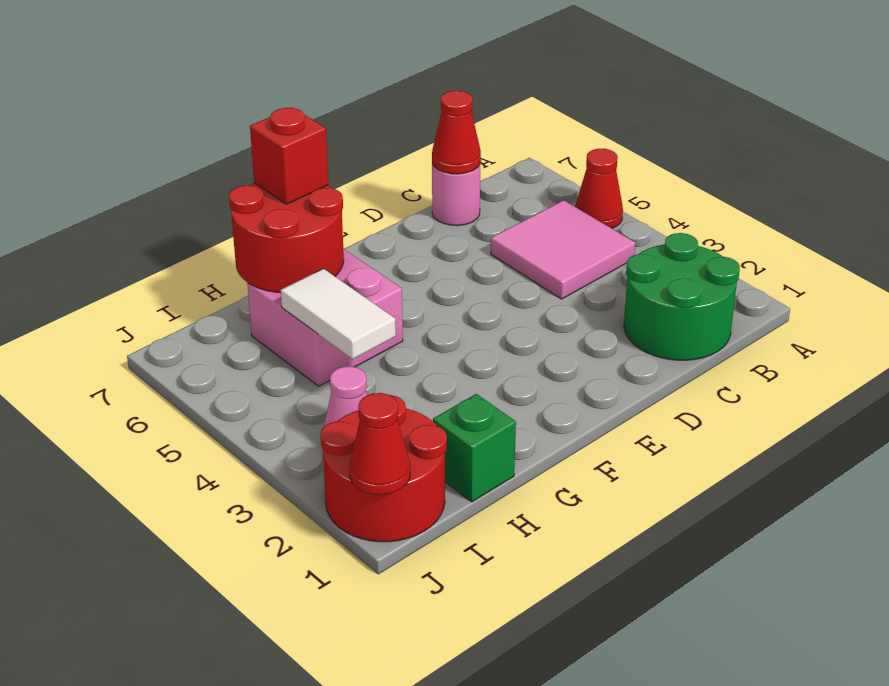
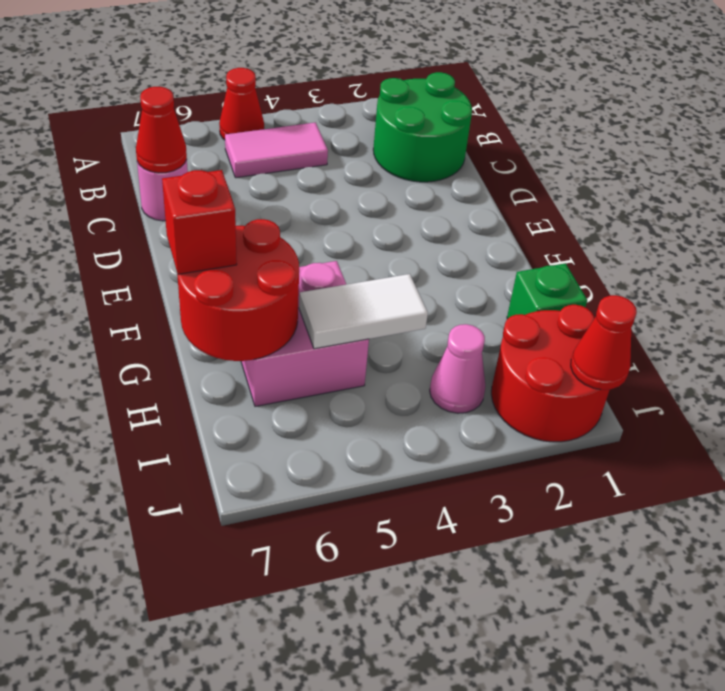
pink 2x2 tile [491,200,635,299] -> pink 1x2 tile [225,122,328,178]

